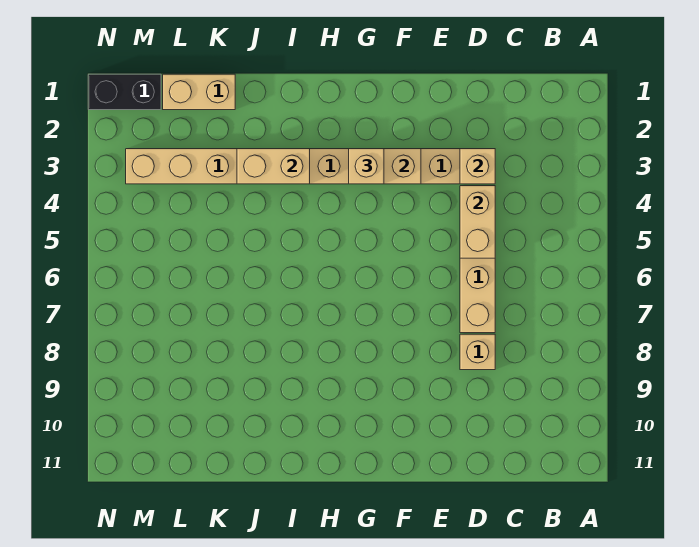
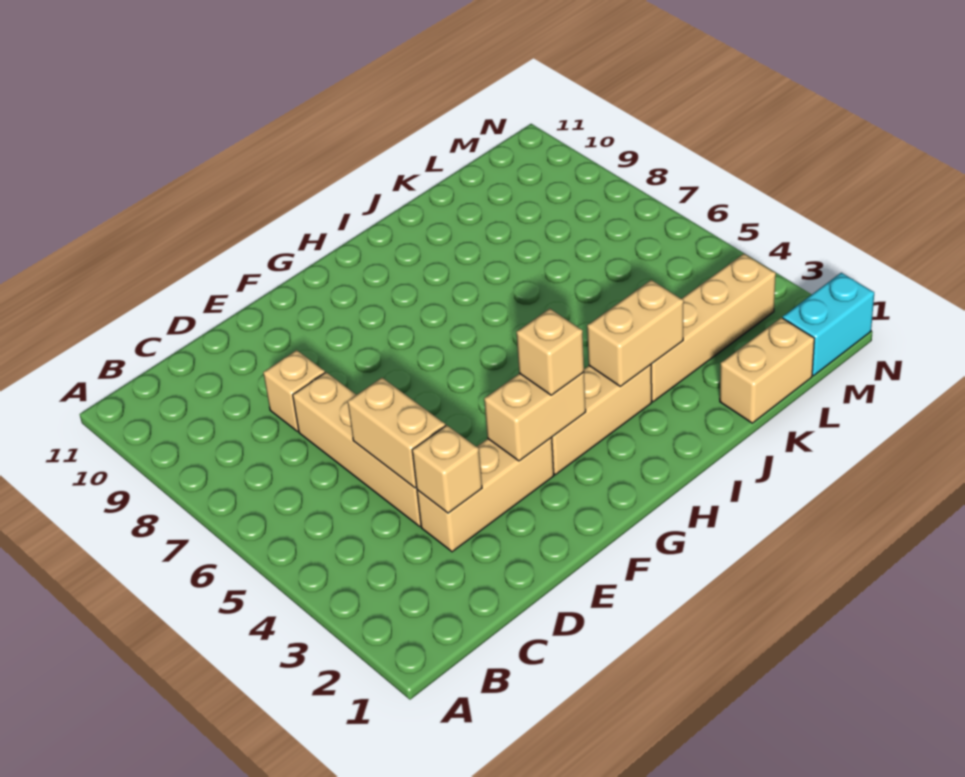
black 1x2 brick [88,74,161,110] -> cyan 1x2 brick [783,273,874,376]

